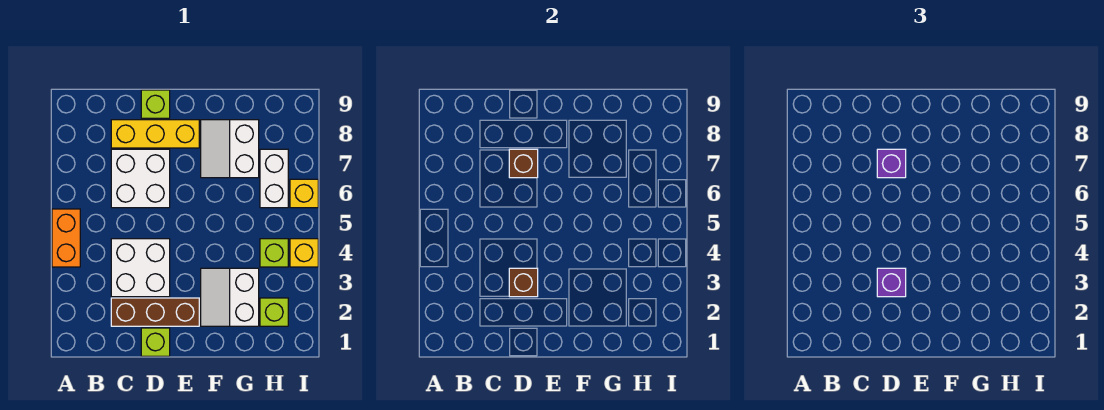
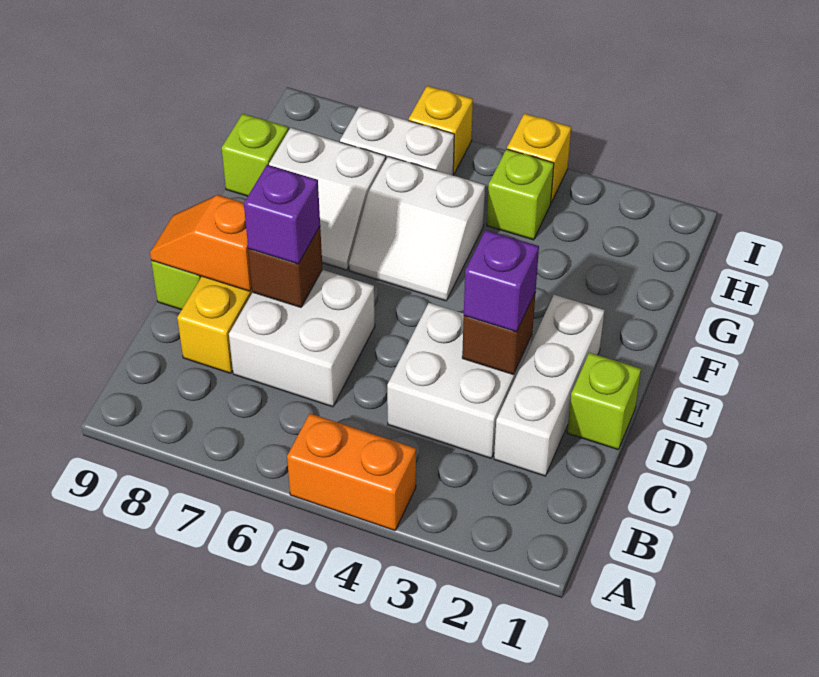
brown 1x3 brick [111,298,199,326] -> white 1x3 brick [494,295,605,476]
none -> orange 1x2 slope [150,195,252,291]
white 2x2 slope [201,268,259,326] -> white 2x2 slope moved to [349,156,485,301]
lime 1x1 brick [260,298,288,326] -> lime 1x1 brick moved to [222,114,288,196]

